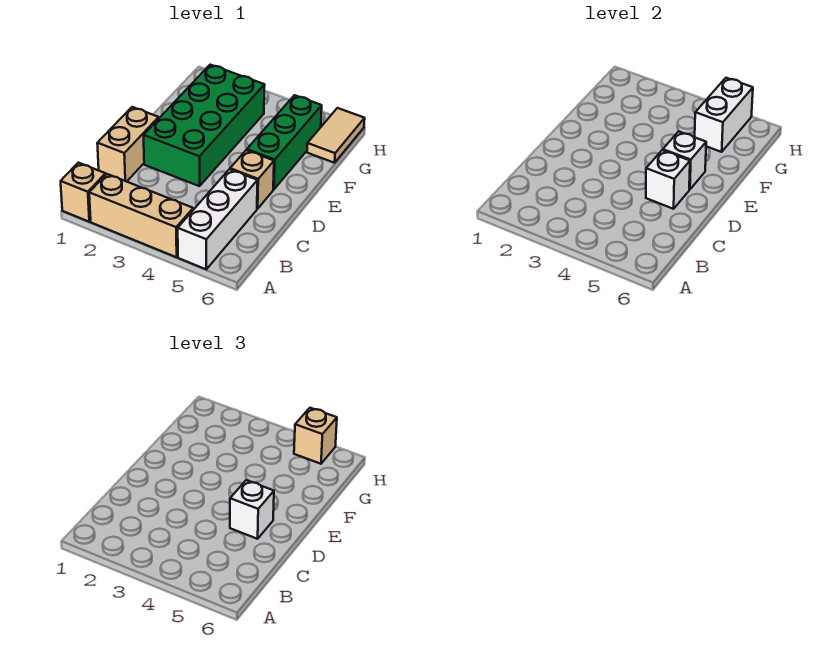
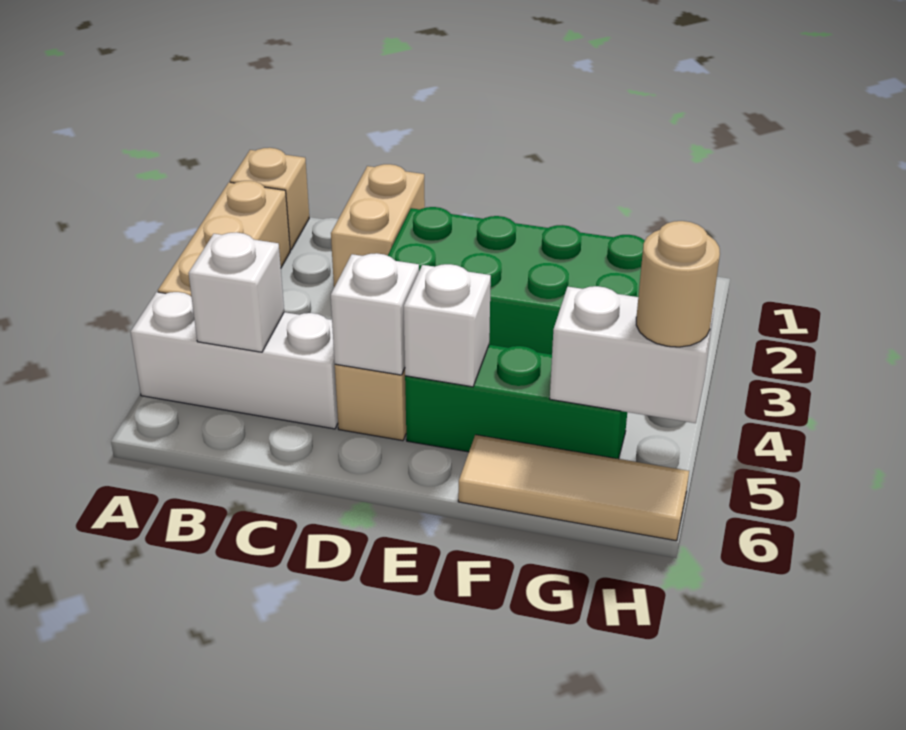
tan 1x2 brick [97,107,159,182] -> tan 1x2 brick turned to [331,164,425,287]
white 1x1 brick [230,480,274,539] -> white 1x1 brick moved to [189,232,284,352]
tan 1x2 tile [307,108,365,163] -> tan 1x3 tile [458,435,689,541]
tan 1x1 brick [294,408,337,464] -> tan 1x1 round brick [636,221,720,347]

